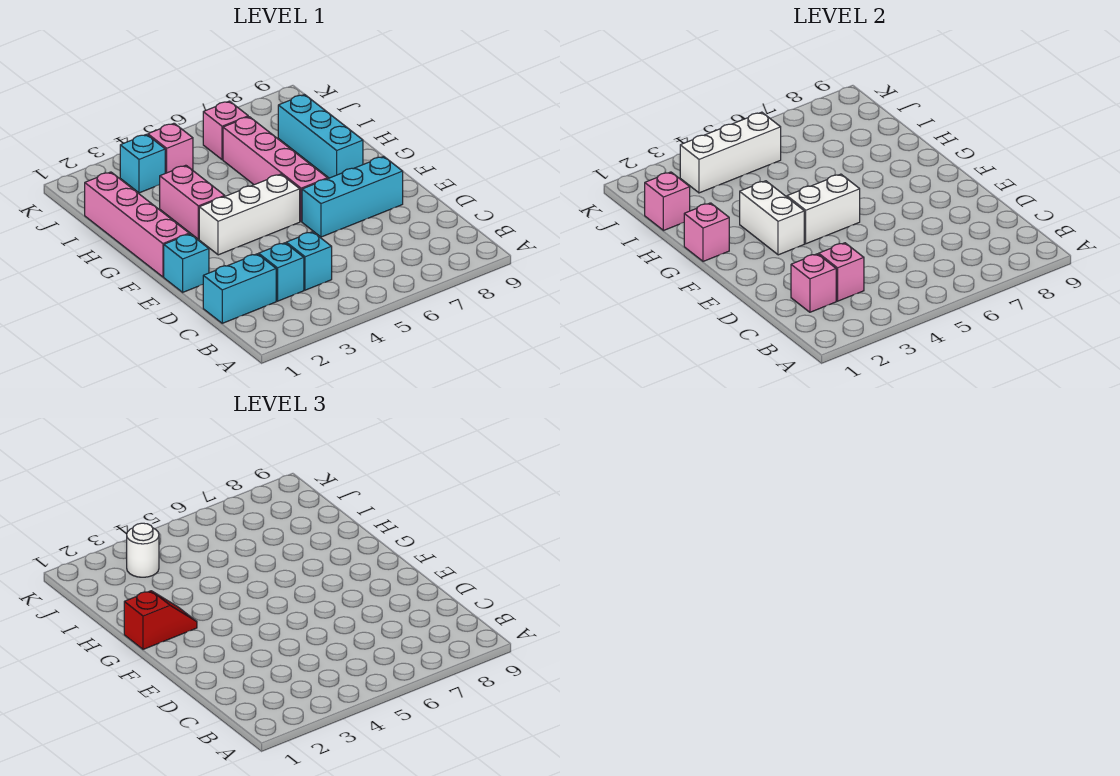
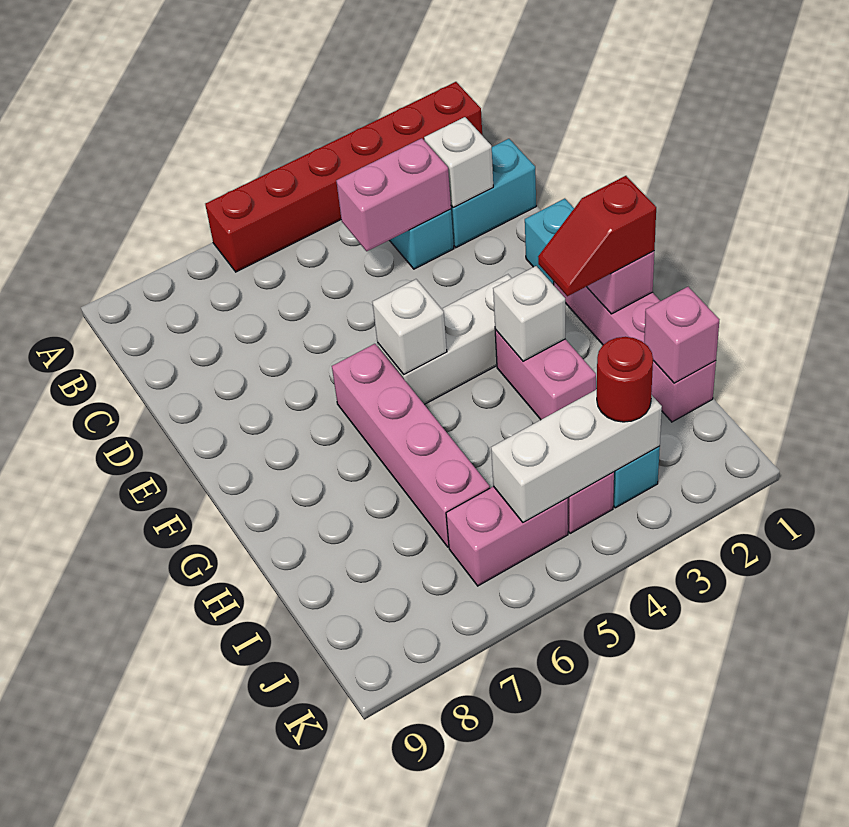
none -> red 1x6 brick [205,82,482,272]
pink 1x1 brick [791,254,836,312] -> white 1x1 brick [424,117,493,208]
pink 1x1 brick [819,243,864,301] -> pink 1x2 brick [336,138,451,251]
cyan 1x1 brick [286,232,332,290] -> none
cyan 1x3 brick [302,156,403,237] -> none
white 1x2 brick [740,181,804,255] -> white 1x1 brick [493,266,565,361]
white 1x2 brick [787,174,860,244] -> white 1x1 brick [372,279,447,375]
cyan 1x3 brick [278,94,363,178] -> none
white 1x1 round brick [127,523,159,577] -> red 1x1 round brick [597,337,653,422]
pink 1x1 brick [203,101,248,160] -> pink 1x2 brick [446,486,568,586]

